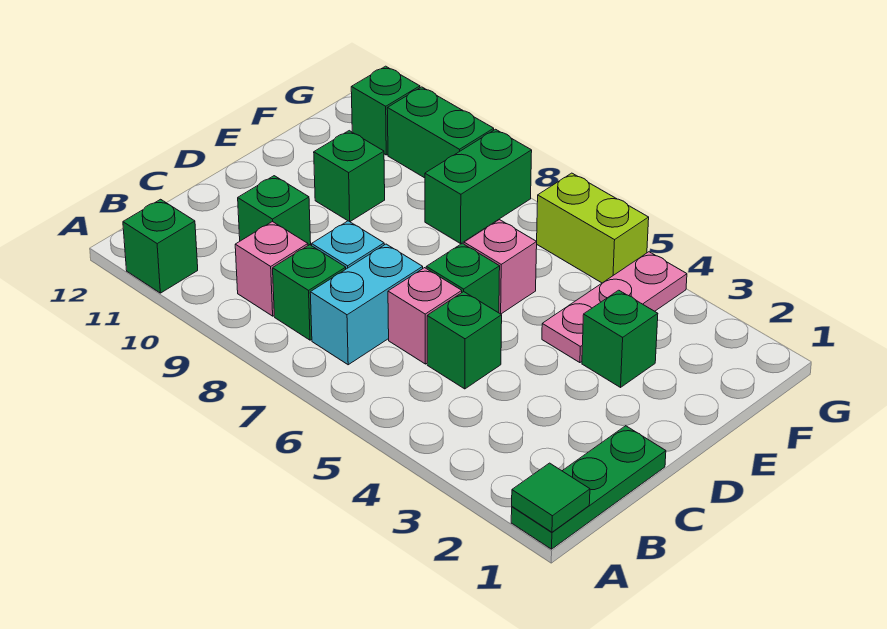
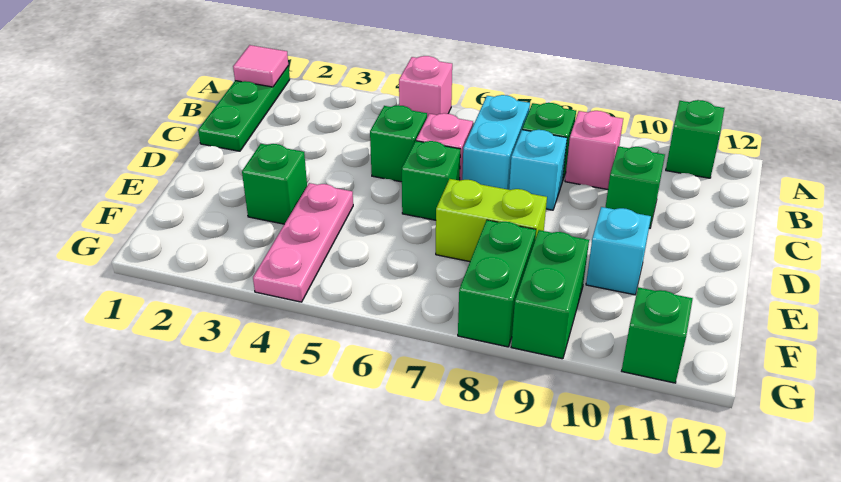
green 1x1 tile [512,463,590,532] -> pink 1x1 tile [233,45,288,87]
pink 1x1 brick [464,220,537,314] -> pink 1x1 brick moved to [399,56,452,117]
green 1x1 brick [314,131,385,221] -> cyan 1x1 brick [586,207,651,295]
lime 1x2 brick [537,173,649,283] -> lime 1x2 brick moved to [436,179,547,262]
green 1x2 brick [387,87,494,178] -> green 1x2 brick turned to [511,230,589,359]

